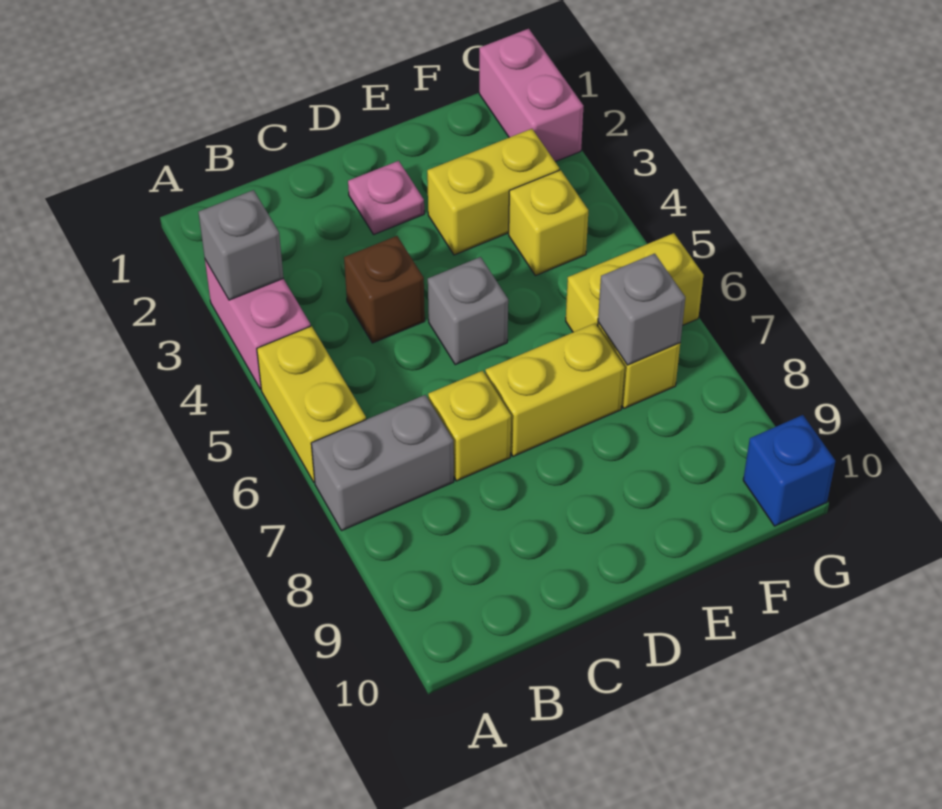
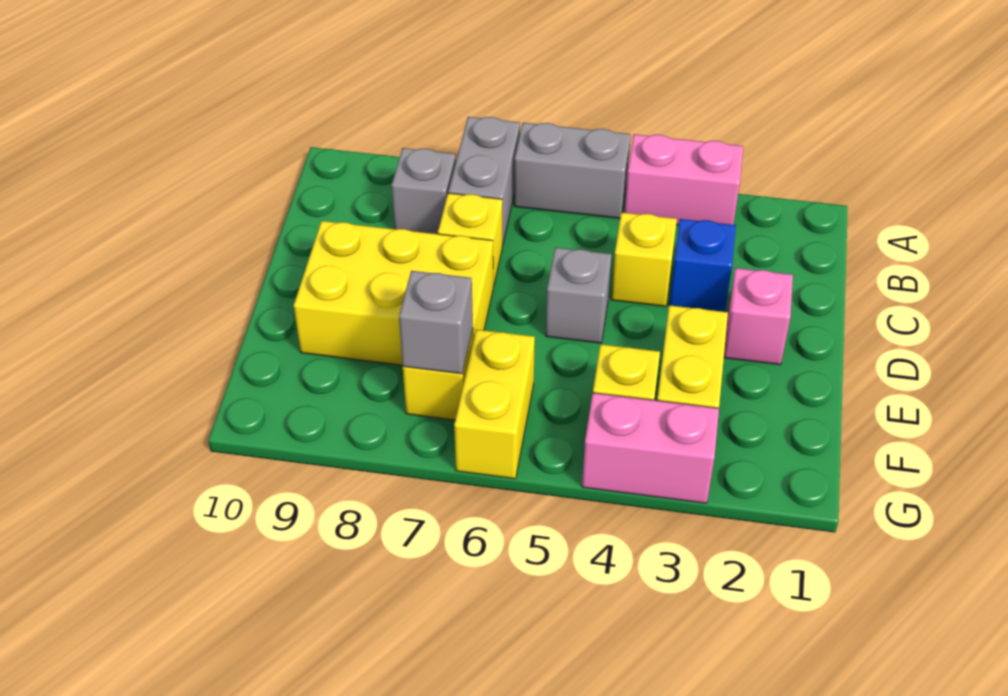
grey 1x1 brick [198,190,283,300] -> grey 1x1 brick moved to [392,148,456,234]
yellow 1x2 brick [257,326,366,482] -> grey 1x2 brick [514,123,631,218]
brown 1x1 brick [344,236,425,343] -> yellow 1x1 brick [611,212,677,307]
pink 1x1 plate [348,161,424,234] -> pink 1x1 brick [724,268,793,365]
yellow 1x2 brick [485,323,625,456] -> yellow 2x3 brick [294,221,493,365]
pink 1x2 brick [479,29,583,162] -> pink 1x2 brick moved to [582,393,719,503]
blue 1x1 brick [743,415,835,526] -> blue 1x1 brick moved to [669,219,736,312]

